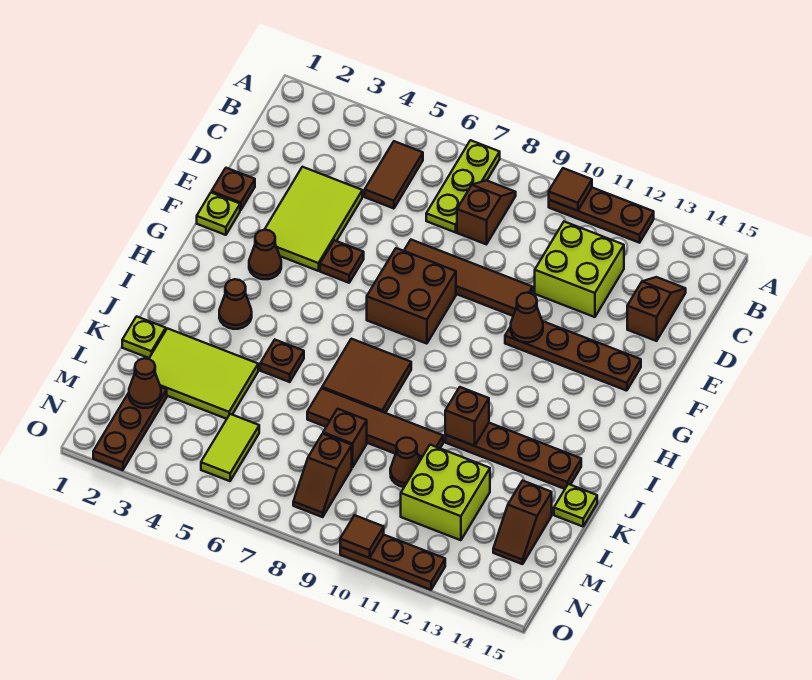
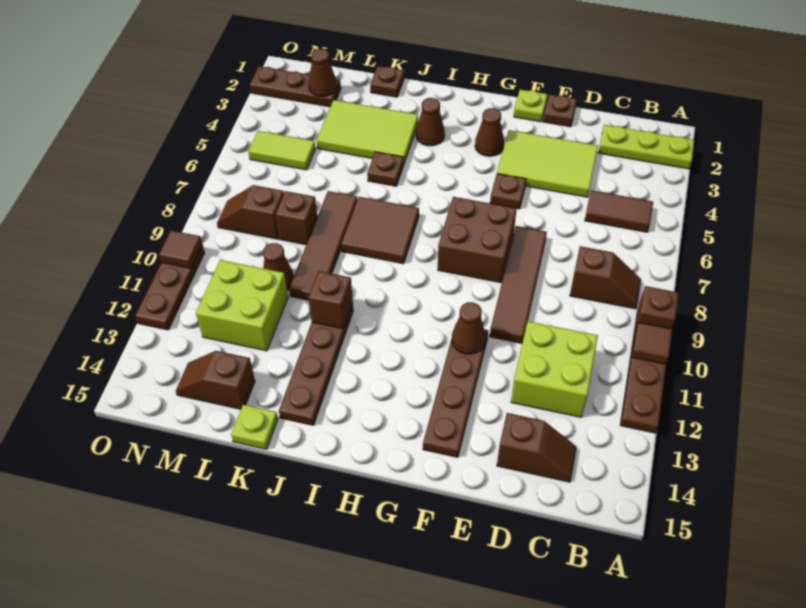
lime 1x3 plate [426,140,500,232] -> lime 1x3 plate moved to [598,125,694,169]
none -> brown 1x1 brick [634,286,679,334]
lime 1x1 plate [122,316,166,358] -> brown 1x1 plate [370,66,404,97]
lime 2x3 tile [149,328,258,419] -> lime 2x3 tile turned to [316,100,418,163]

